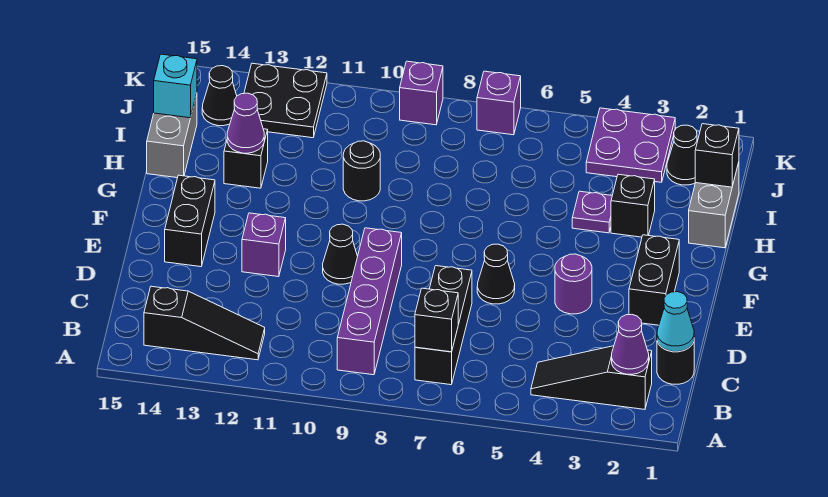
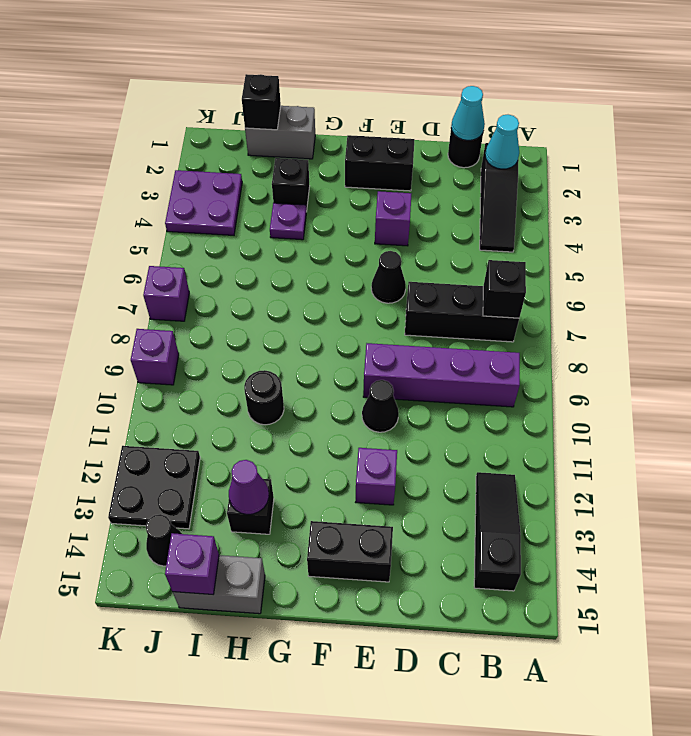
purple 1x1 cone [612,314,649,374] -> cyan 1x1 cone [485,115,519,169]
purple 1x1 round brick [555,254,592,314] -> purple 1x1 brick [375,191,411,246]
cyan 1x1 brick [154,54,197,118] -> purple 1x1 brick [165,533,219,595]
black 1x1 cone [667,125,697,185] -> none

